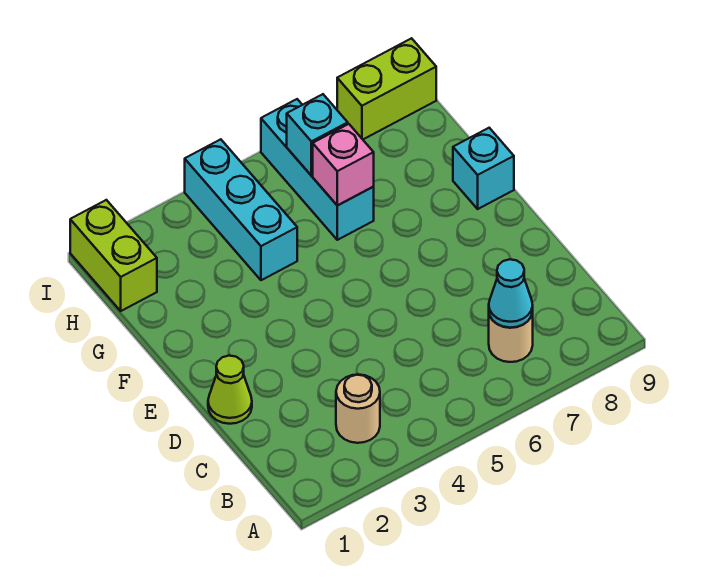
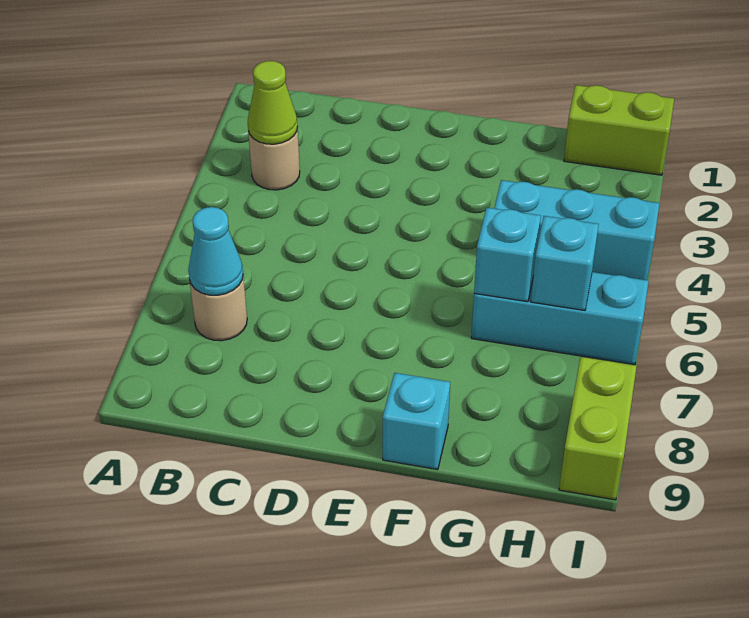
lime 1x1 cone [208,356,252,424] -> lime 1x1 cone moved to [248,61,298,144]
pink 1x1 brick [313,124,374,205] -> cyan 1x1 brick [474,208,541,302]

